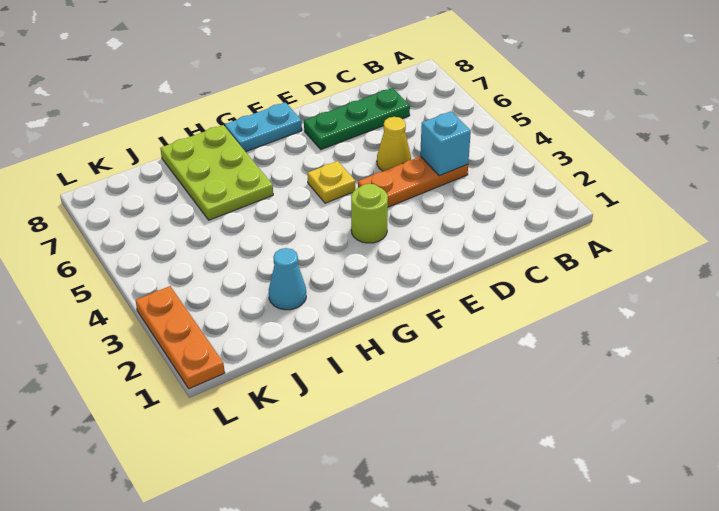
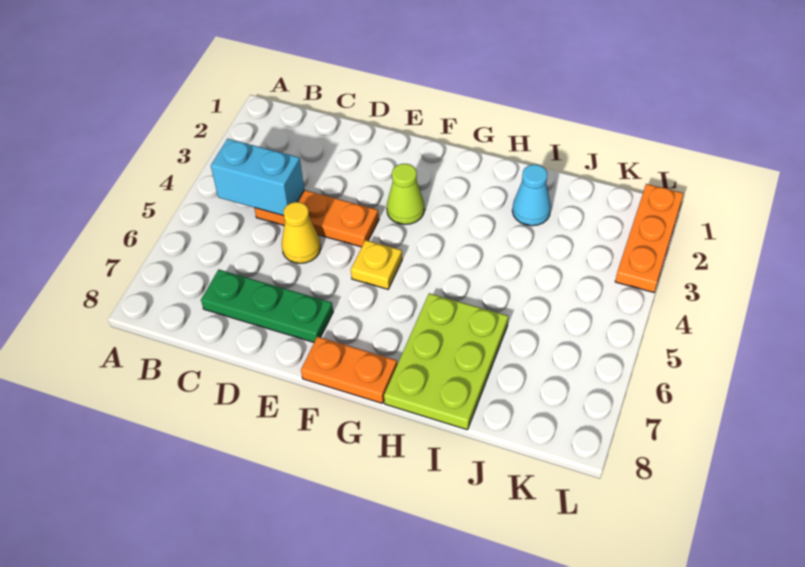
cyan 1x1 brick [420,111,471,176] -> cyan 1x2 brick [211,139,304,216]
lime 1x1 round brick [351,184,388,243] -> lime 1x1 cone [387,164,425,224]
cyan 1x2 plate [225,102,302,152] -> orange 1x2 plate [301,337,397,403]

